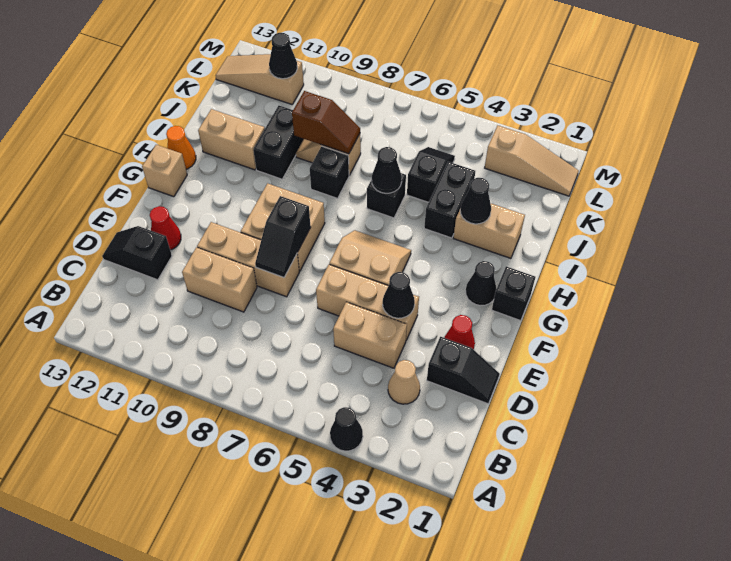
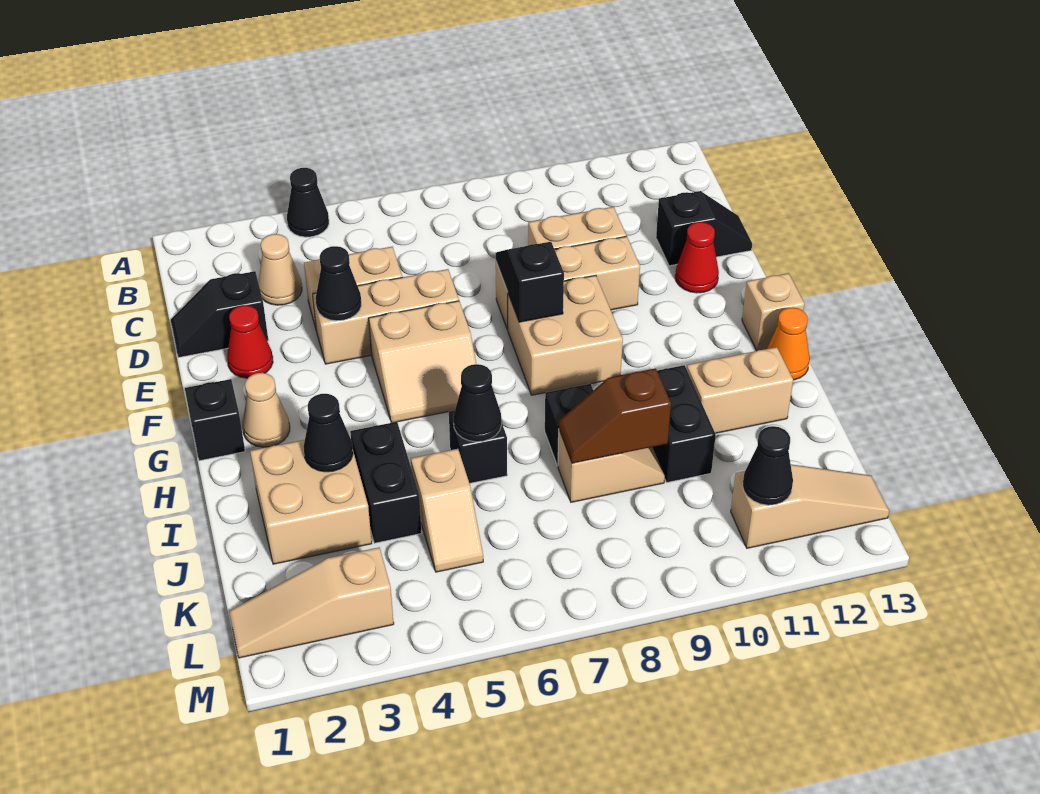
black 1x1 cone [466,261,496,306] -> tan 1x1 cone [243,373,290,447]
tan 1x2 brick [453,204,525,258] -> tan 2x2 brick [250,440,372,564]
black 1x2 slope [407,147,455,202] -> tan 1x2 slope [411,449,483,572]

